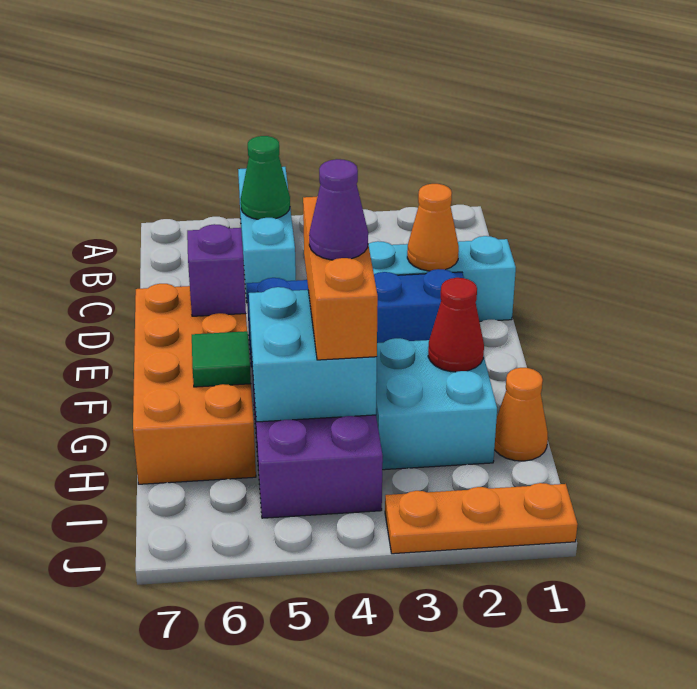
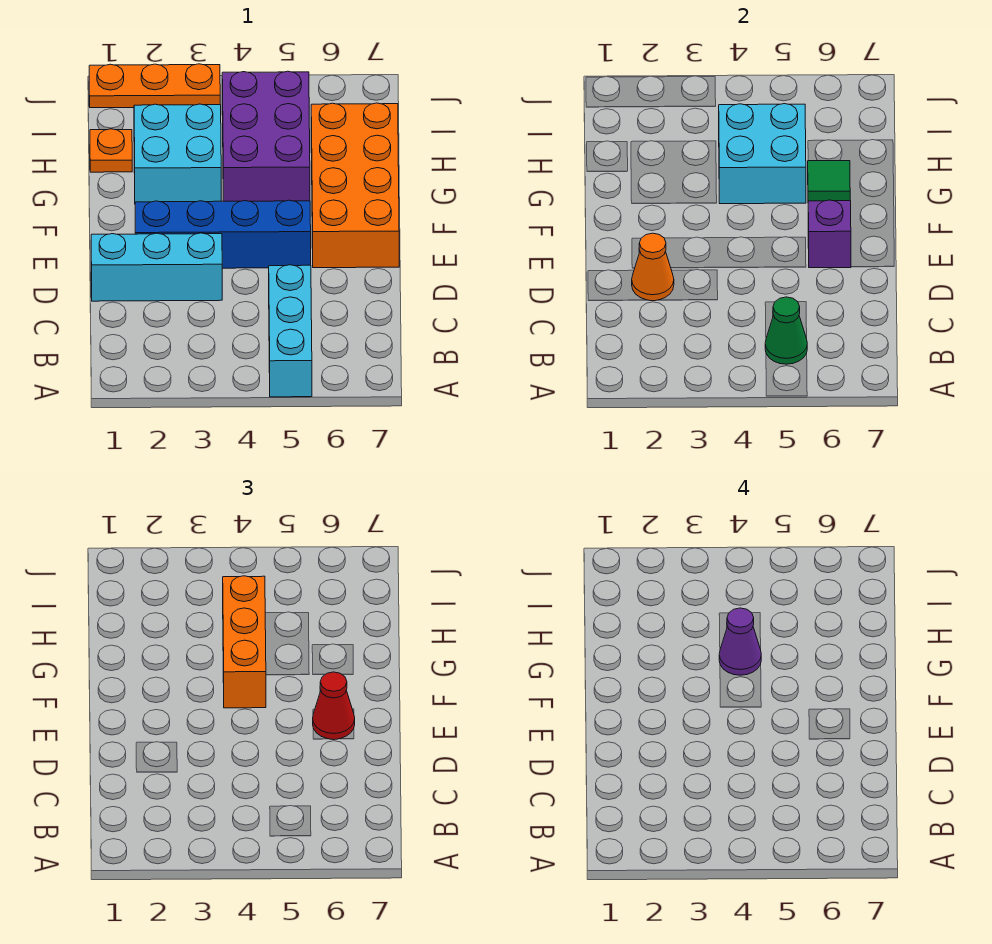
red 1x1 cone [428,278,484,372] -> red 1x1 cone moved to [313,672,355,740]
orange 1x1 cone [494,368,548,461] -> orange 1x1 plate [90,129,132,172]

